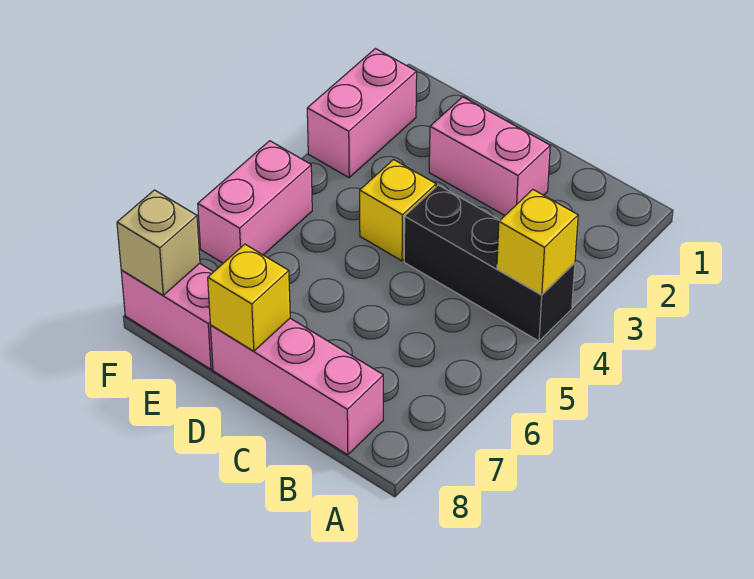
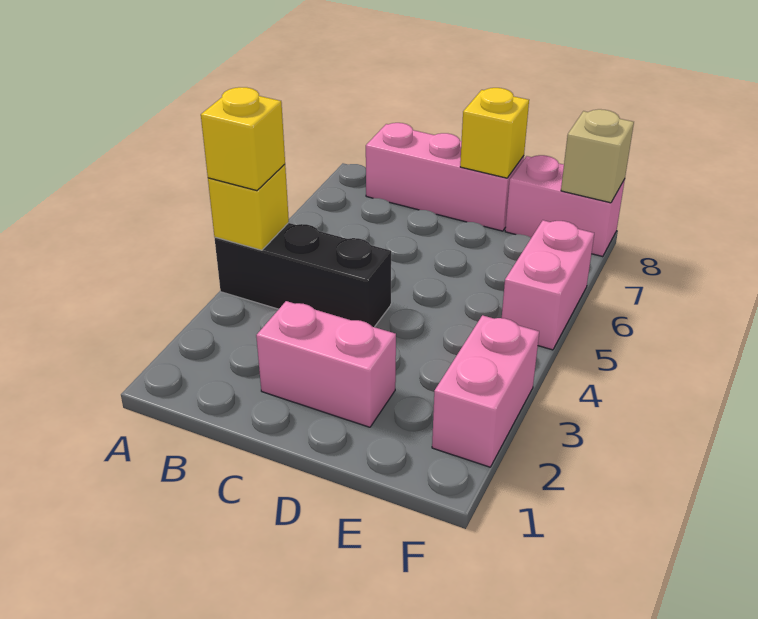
yellow 1x1 brick [360,160,436,261] -> yellow 1x1 brick moved to [201,87,285,191]

